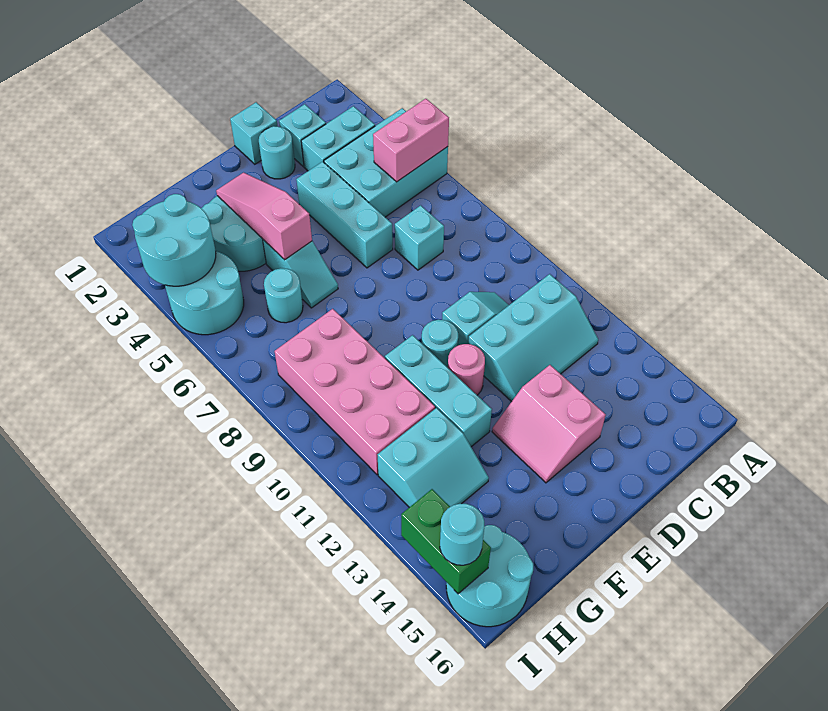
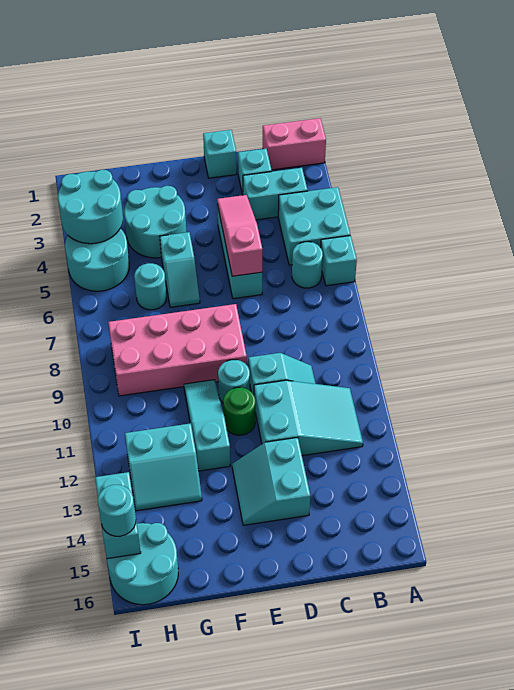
cyan 2x3 brick [324,108,448,217] -> cyan 2x2 brick [278,187,350,265]
pink 1x2 brick [373,99,449,182] -> pink 1x2 brick moved to [263,118,326,170]
cyan 2x3 slope [468,274,598,402] -> cyan 2x3 slope turned to [254,380,363,456]
cyan 1x1 brick [395,205,444,270] -> cyan 1x1 brick moved to [321,236,357,286]
cyan 1x1 round brick [259,126,295,179] -> cyan 1x1 round brick moved to [292,242,323,288]
pink 2x2 slope [492,365,606,483] -> cyan 2x2 slope [232,437,310,525]
pink 1x1 round brick [448,344,485,395] -> green 1x1 round brick [223,387,255,435]
pink 1x3 slope [216,173,312,260] -> pink 1x3 slope moved to [217,195,262,276]
cyan 1x3 brick [385,335,492,447] -> cyan 1x3 slope [184,380,230,471]
pink 2x4 brick [275,309,435,475] -> pink 2x4 brick turned to [108,304,247,396]
green 1x2 brick [401,489,491,594] -> cyan 1x2 brick [95,472,141,559]

